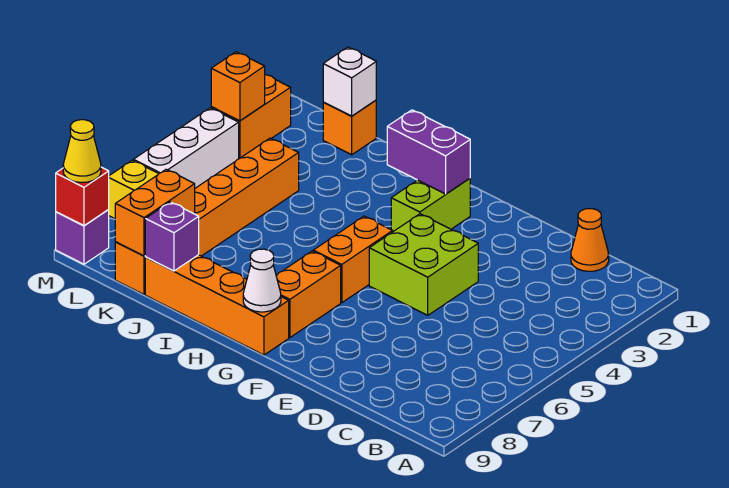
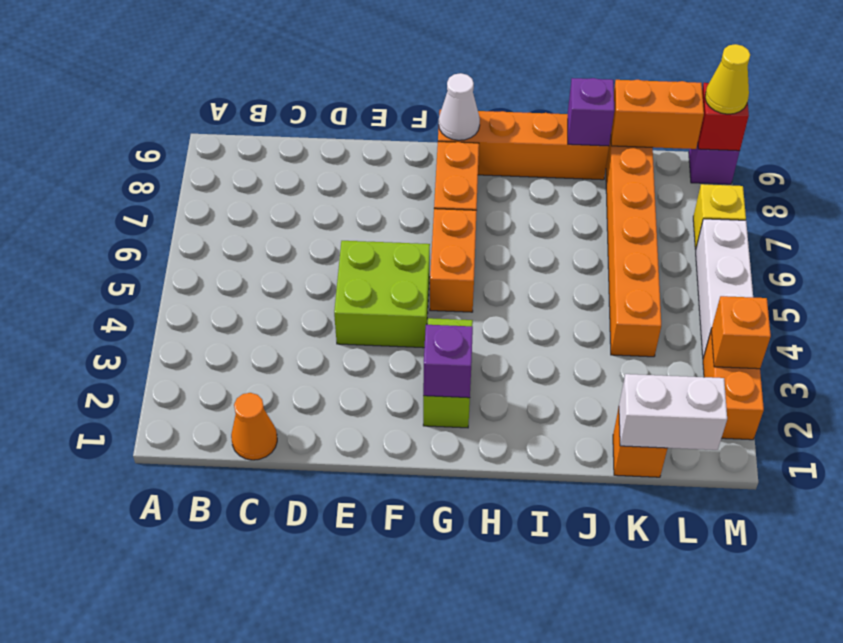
purple 1x2 brick [387,110,470,194] -> purple 1x1 brick [423,325,473,398]
white 1x1 brick [323,47,376,116] -> white 1x2 brick [619,374,727,450]
orange 1x2 brick [115,169,195,256] -> orange 1x2 brick turned to [611,80,704,149]

